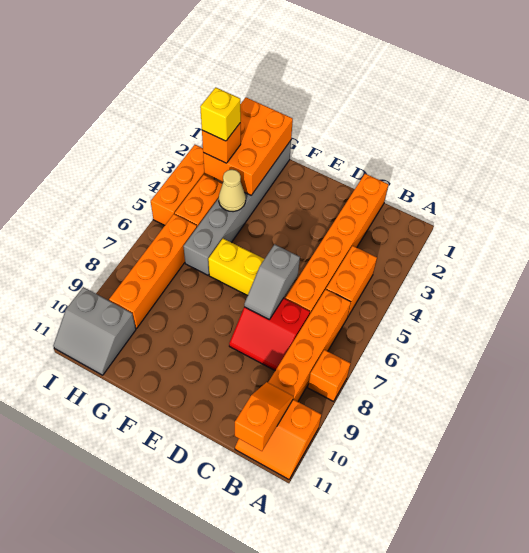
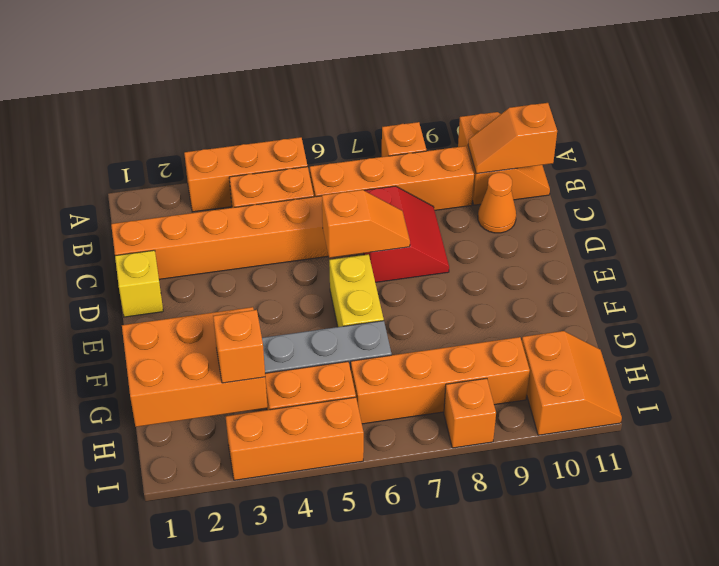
none -> orange 1x3 brick [184,137,307,212]
none -> orange 1x1 cone [478,173,516,233]
grey 1x2 slope [244,244,300,320] -> orange 1x2 slope [322,190,410,258]
tan 1x1 cone [219,170,246,212] -> none
yellow 1x1 brick [200,87,241,141] -> yellow 1x1 brick moved to [115,250,163,317]
grey 2x2 slope [53,287,136,375] -> orange 2x2 slope [522,331,622,435]
none -> orange 1x1 brick [444,378,496,448]

